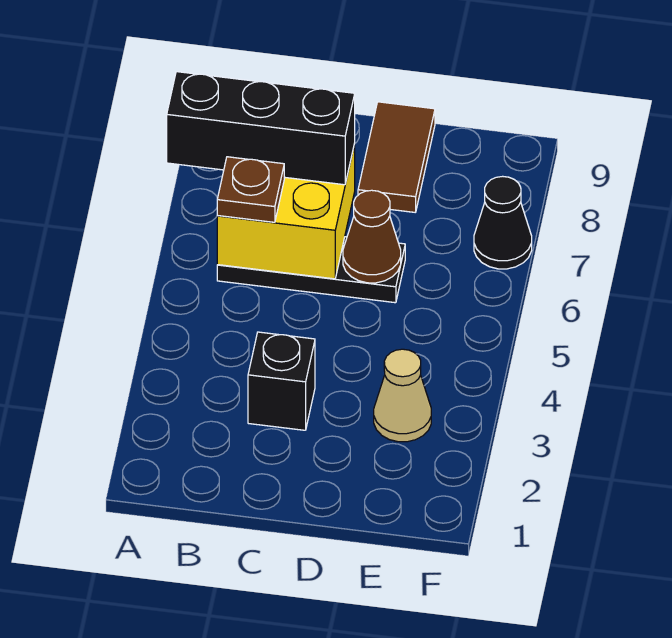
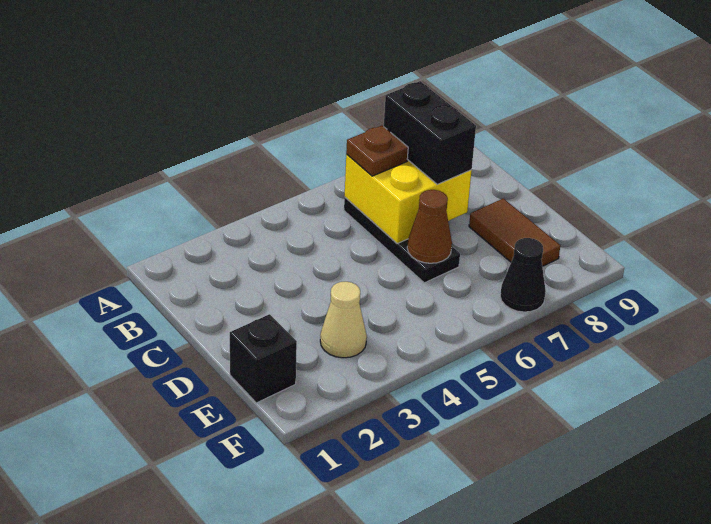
black 1x3 brick [167,72,355,185] -> black 1x2 brick [384,81,476,184]
black 1x1 brick [248,332,315,430] -> black 1x1 brick moved to [230,314,297,403]
brown 1x2 tile [358,102,435,212] -> brown 1x2 tile turned to [469,198,560,266]

